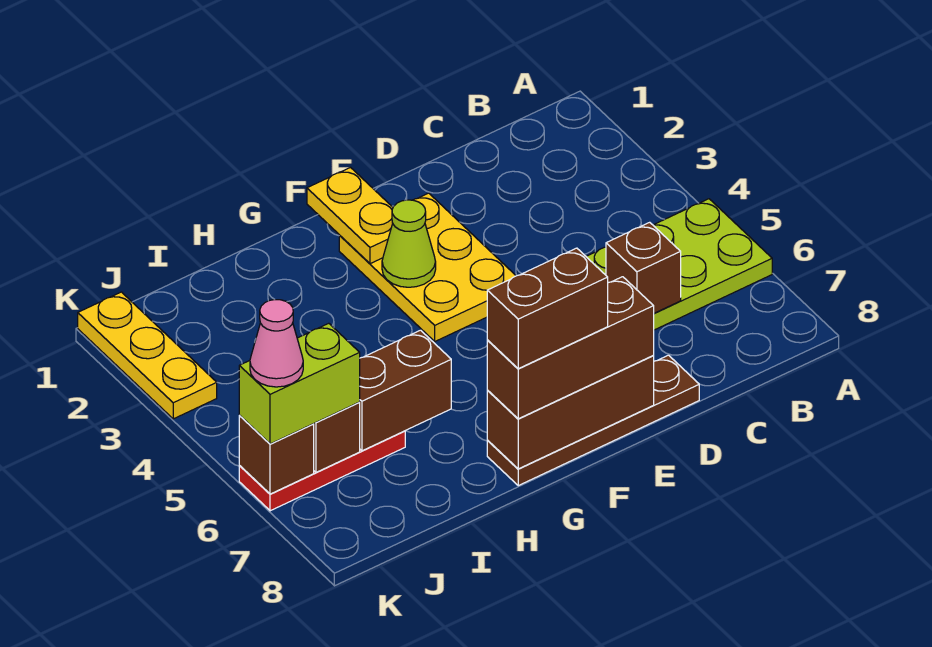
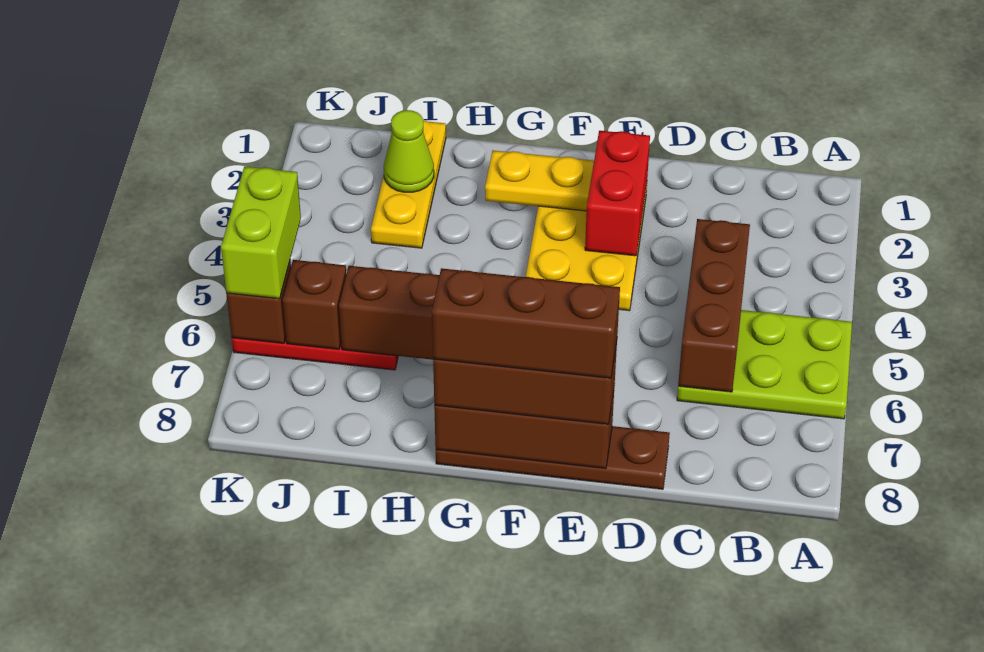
brown 1x1 brick [606,222,681,313] -> brown 1x3 brick [678,219,750,392]
none -> red 1x2 brick [585,131,650,256]
yellow 1x2 plate [307,168,393,264] -> yellow 1x2 plate turned to [485,151,594,211]
lime 1x1 cone [382,200,436,287] -> lime 1x1 cone moved to [384,110,434,192]
brown 1x2 brick [487,248,608,369] -> brown 1x3 brick [432,268,620,378]
lime 1x2 brick [239,323,360,444] -> lime 1x2 brick turned to [221,167,301,299]
yellow 1x3 plate [78,292,217,419] -> yellow 1x3 plate moved to [371,120,446,248]
pink 1x1 cone [250,300,303,387] -> none

